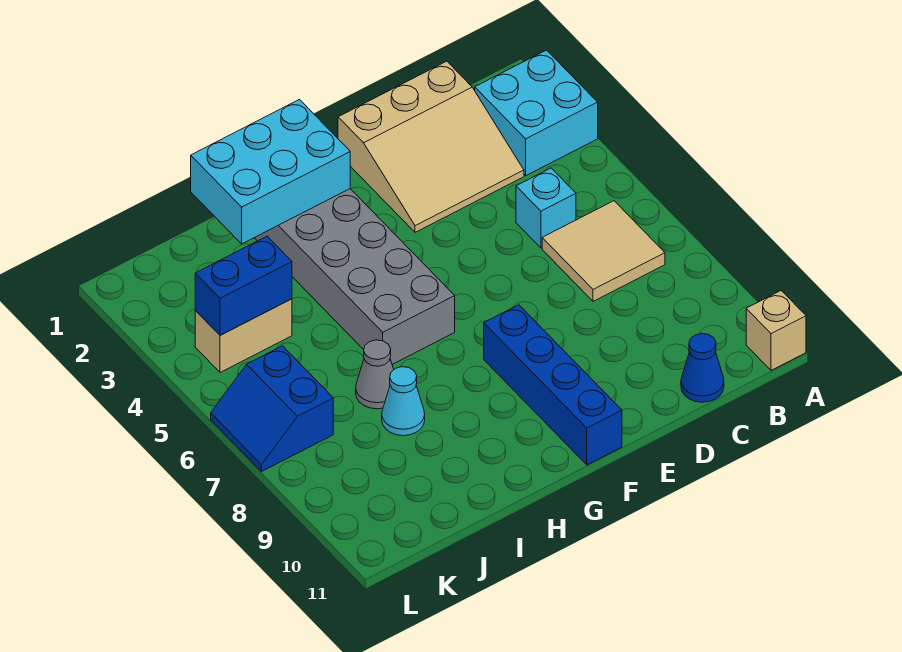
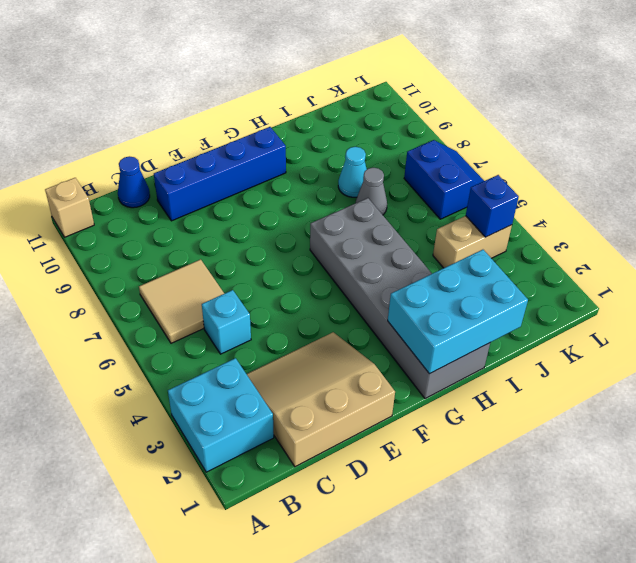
blue 1x4 brick [484,305,622,465] -> blue 1x4 brick turned to [154,127,286,221]
blue 1x2 brick [195,236,292,335] -> blue 1x1 brick [466,175,519,237]

